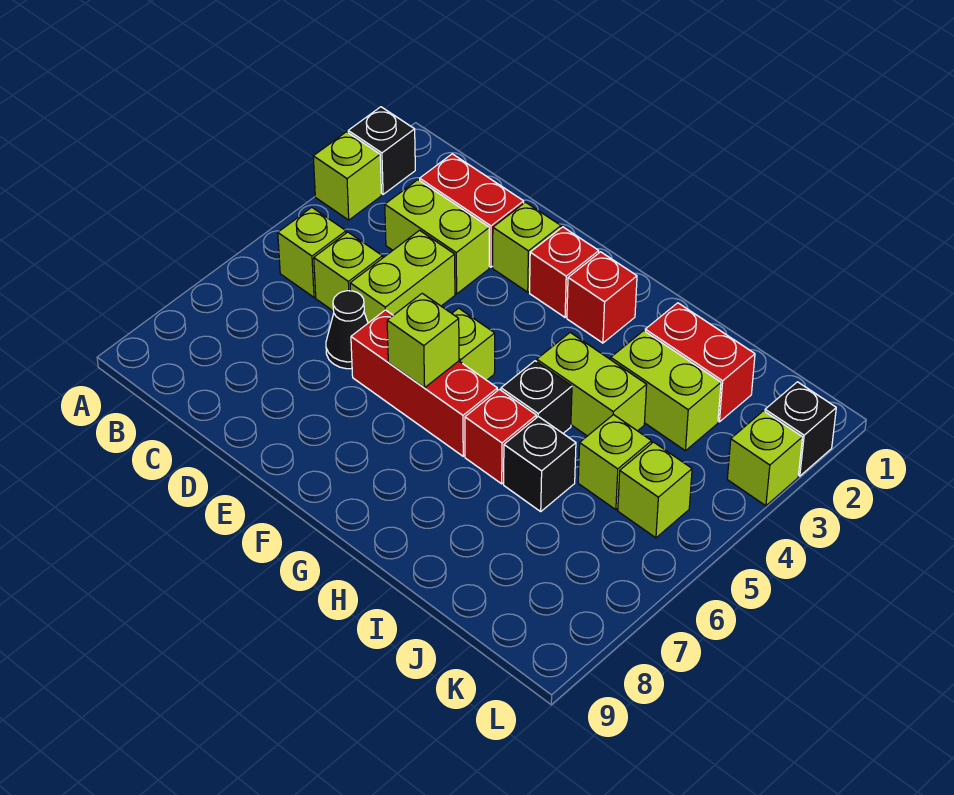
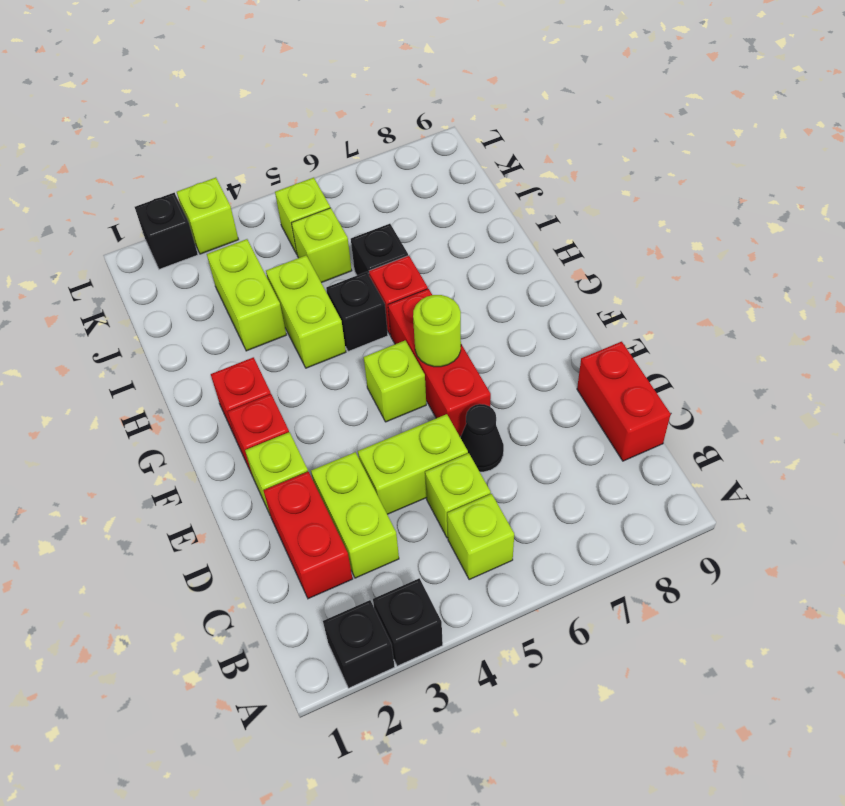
lime 1x1 brick [313,132,381,220] -> black 1x1 brick [373,578,443,666]
lime 1x1 brick [387,293,459,388] -> lime 1x1 round brick [413,295,461,367]
red 1x2 brick [645,303,755,422] -> red 1x2 brick moved to [577,342,671,461]

